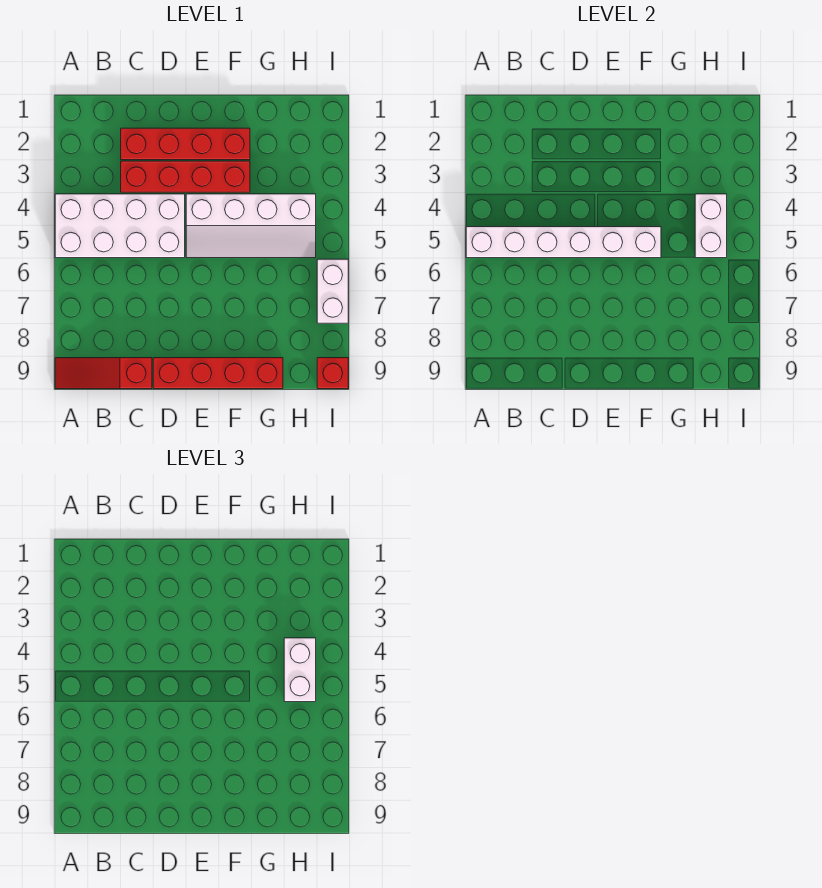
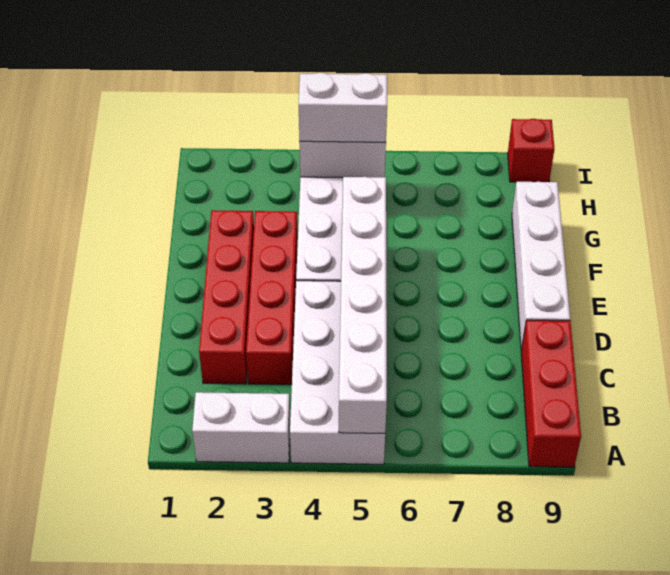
red 1x3 slope [55,358,152,389] -> red 1x3 brick [521,320,581,467]
red 1x4 brick [153,358,283,389] -> white 1x4 brick [512,182,570,350]
white 1x2 brick [317,259,348,323] -> white 1x2 brick moved to [192,392,290,463]

